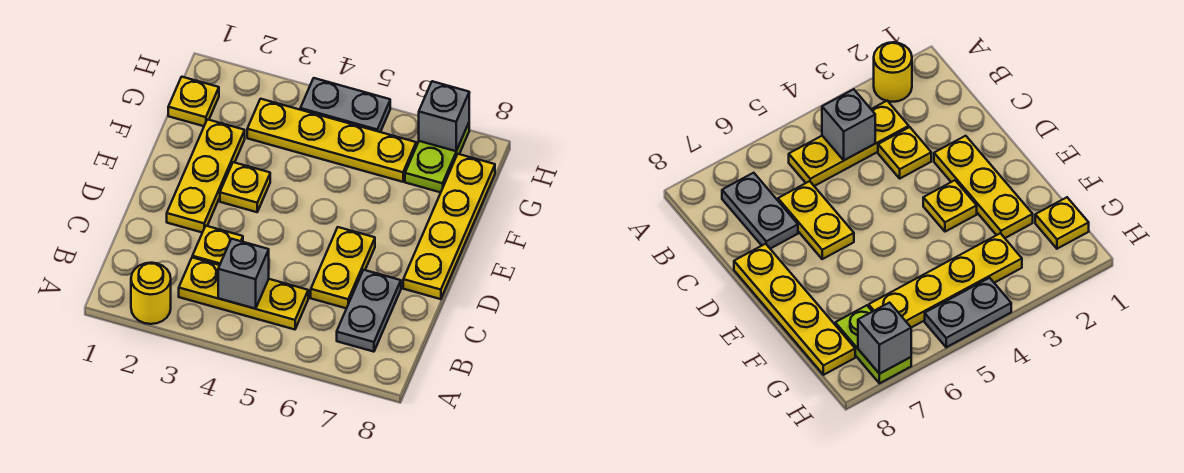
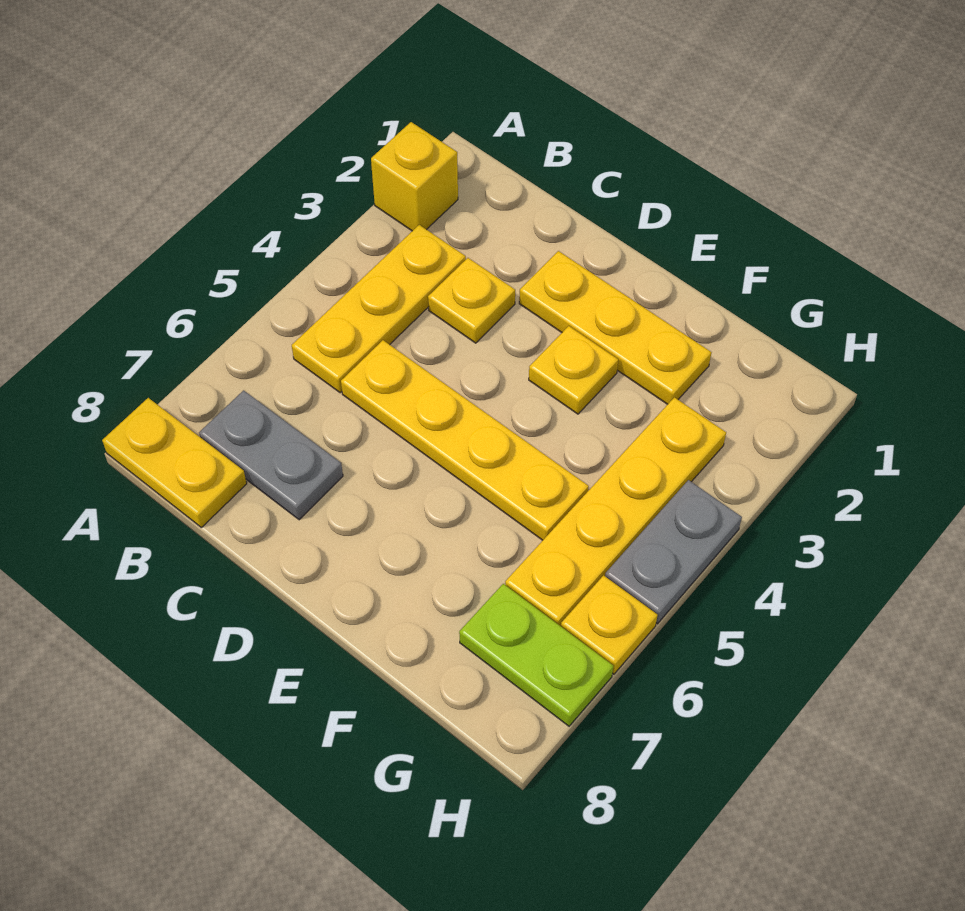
yellow 1x1 round brick [131,263,171,324] -> yellow 1x1 brick [371,122,458,231]
grey 1x1 brick [218,239,269,309] -> none
yellow 1x2 plate [311,227,375,308] -> yellow 1x2 plate moved to [102,398,247,527]
yellow 1x4 plate [403,154,495,299] -> yellow 1x4 plate moved to [341,340,589,540]
yellow 1x1 plate [168,77,219,126] -> yellow 1x1 plate moved to [561,575,658,674]
grey 1x1 brick [419,81,469,151] -> none

